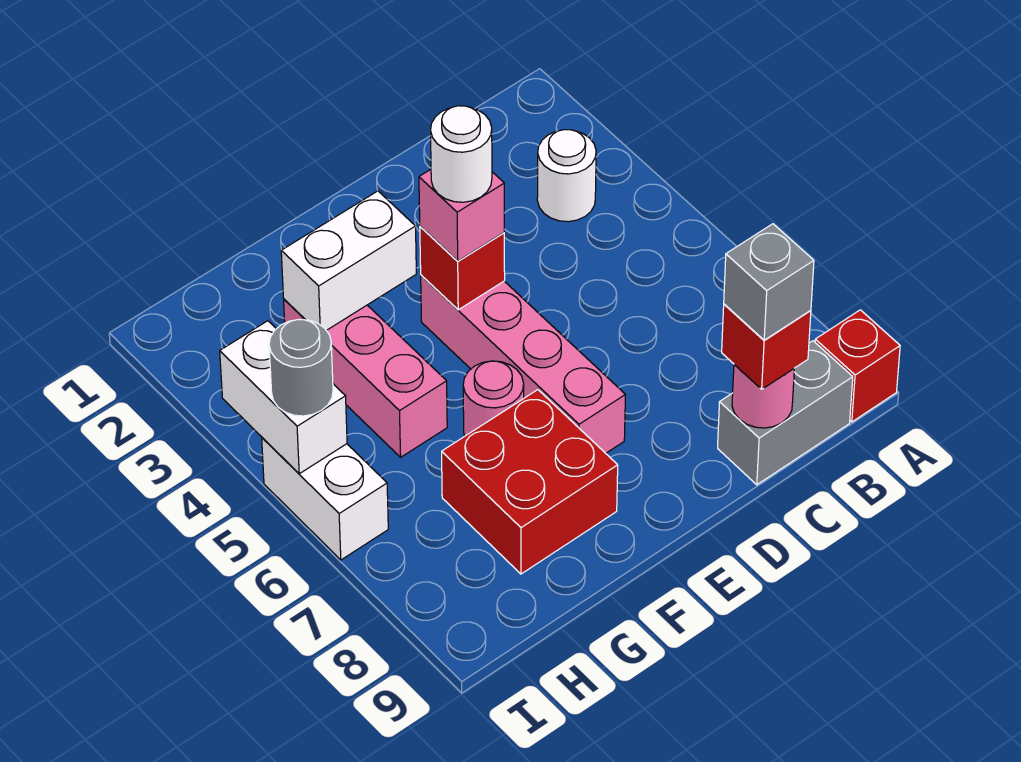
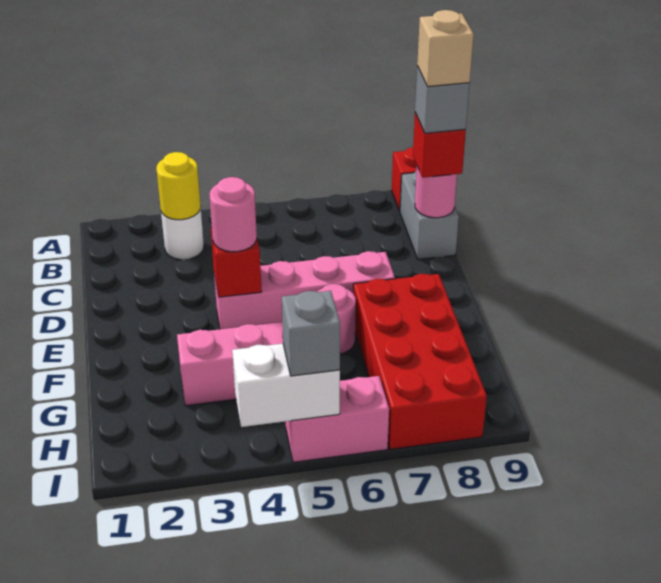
none -> yellow 1x1 round brick [156,152,201,220]
none -> tan 1x1 brick [417,10,474,87]
pink 1x1 brick [419,170,504,261] -> pink 1x1 round brick [210,177,257,252]
white 1x1 round brick [431,106,492,202] -> none
white 1x2 brick [281,191,416,330] -> none
red 2x2 brick [442,390,618,574] -> red 2x4 brick [353,274,487,449]
white 1x2 brick [262,438,388,560] -> pink 1x2 brick [286,376,389,462]
grey 1x1 round brick [269,320,333,416] -> grey 1x1 brick [282,291,340,376]

